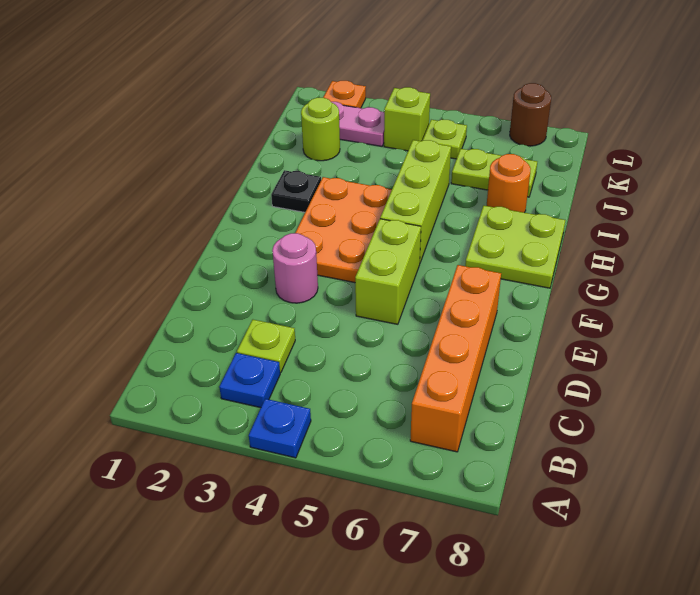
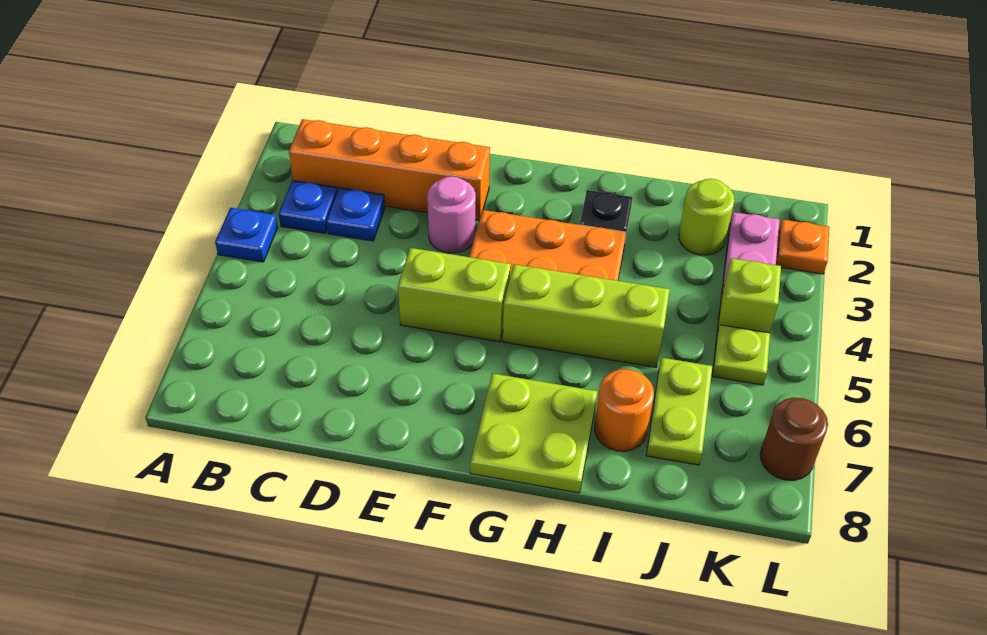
orange 1x4 brick [410,265,501,452] -> orange 1x4 brick moved to [289,119,490,221]
lime 1x1 plate [237,320,295,373] -> blue 1x1 plate [327,188,385,241]

